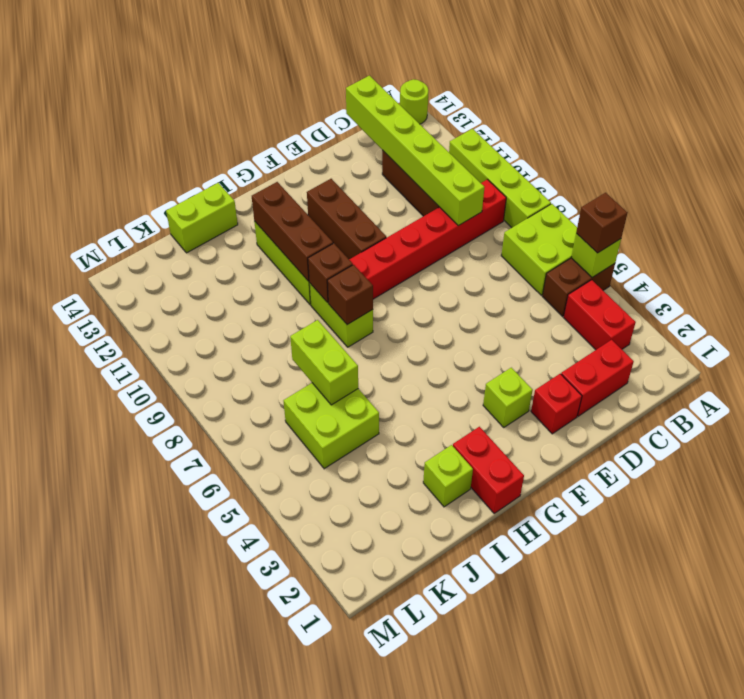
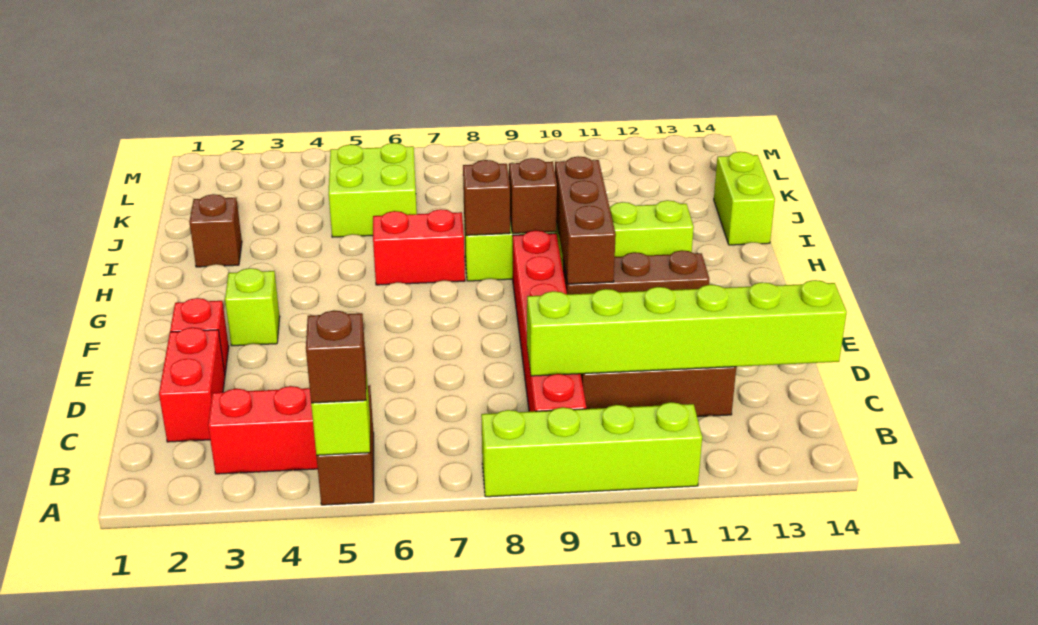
lime 2x2 brick [501,204,577,295] -> none
lime 1x1 round brick [400,79,429,124] -> none
red 1x2 brick [453,427,524,513] -> red 1x2 brick moved to [373,209,465,285]
brown 1x3 brick [252,182,333,281] -> brown 1x3 brick turned to [555,156,616,284]
lime 1x1 brick [423,445,473,507] -> brown 1x1 brick [189,194,242,267]
lime 1x2 brick [290,320,358,405] -> none

